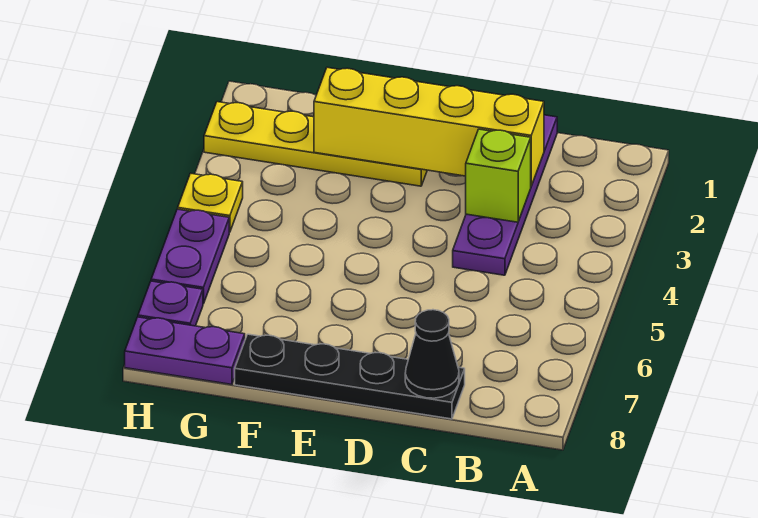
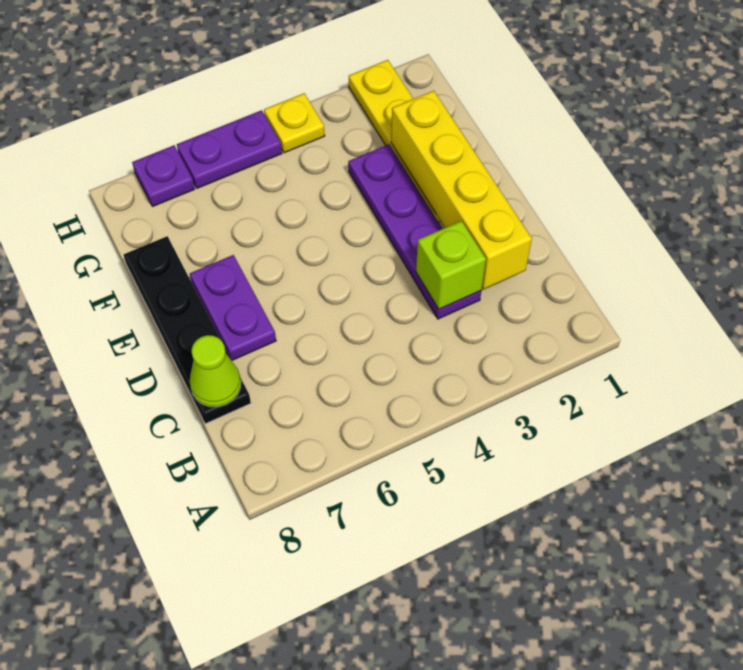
purple 1x4 plate [453,115,557,275] -> purple 1x4 plate turned to [348,144,481,319]
black 1x1 cone [405,310,459,398] -> lime 1x1 cone [190,335,241,407]
purple 1x2 plate [125,317,245,384] -> purple 1x2 plate moved to [190,255,276,360]

